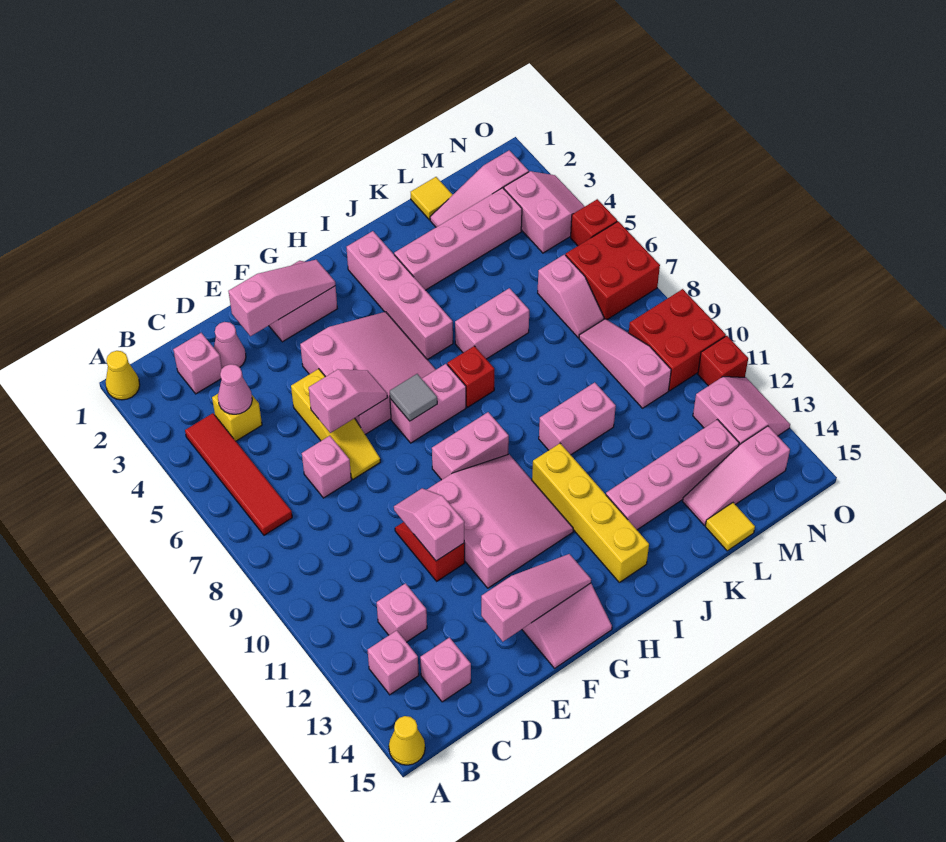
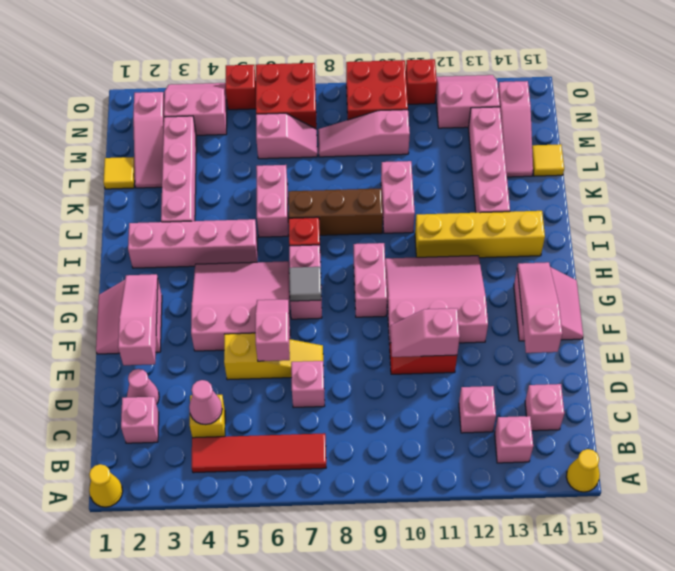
none -> brown 1x3 brick [288,188,383,235]

